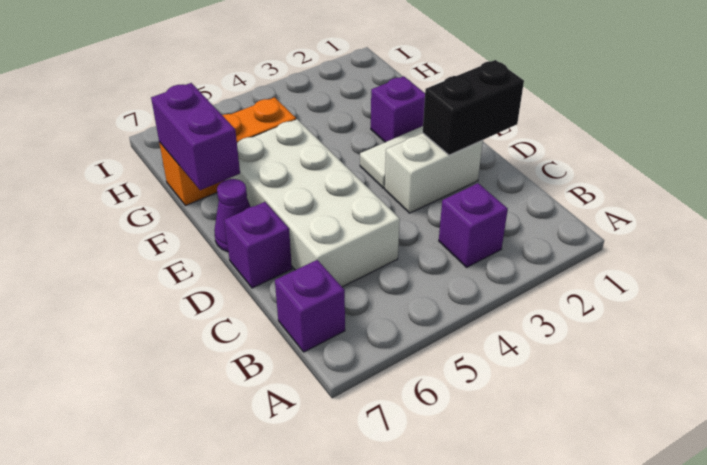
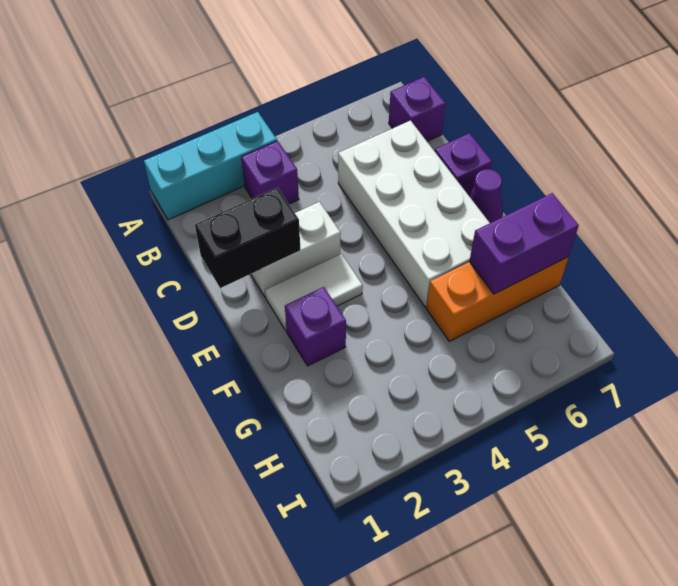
none -> cyan 1x3 brick [144,112,277,220]
purple 1x2 brick [151,83,240,190] -> purple 1x2 brick turned to [469,193,579,294]

